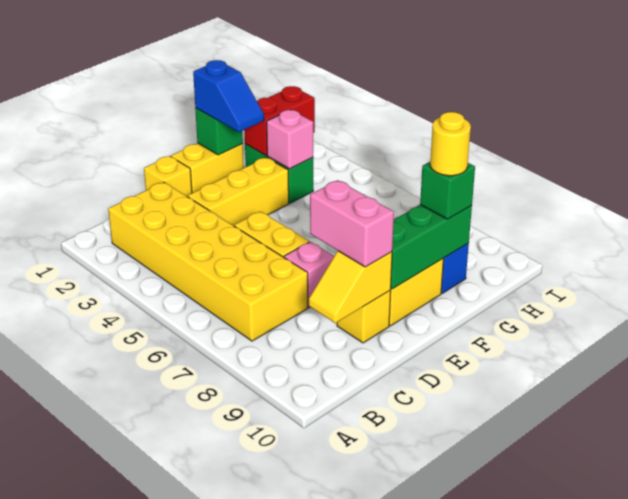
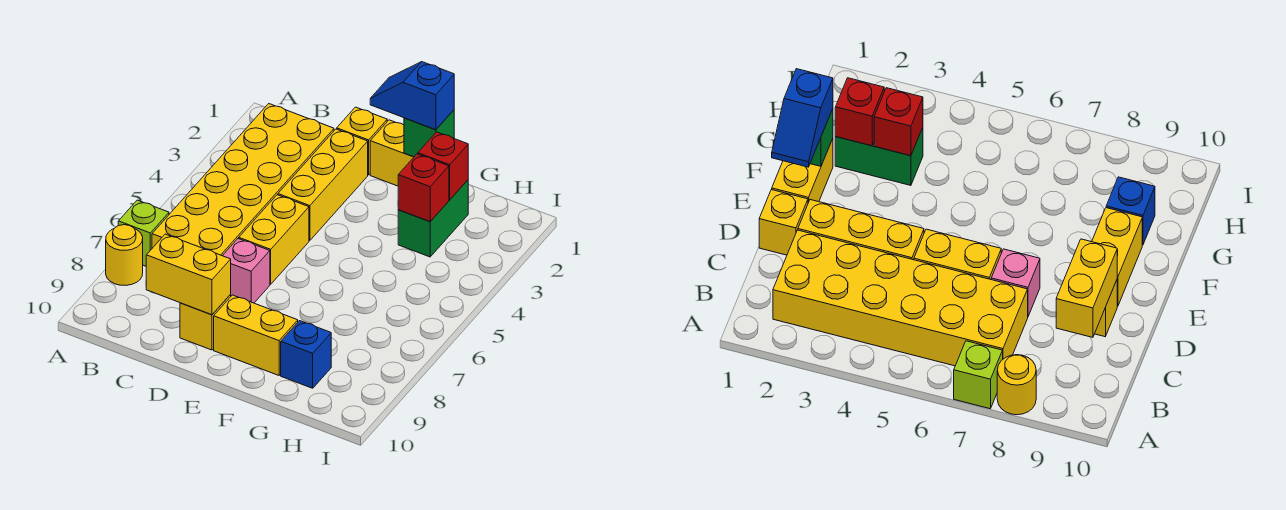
none -> lime 1x1 brick [118,200,169,266]
yellow 1x2 slope [309,251,392,323] -> yellow 1x2 brick [146,234,231,315]
yellow 1x3 brick [188,157,289,226] -> yellow 1x3 brick turned to [278,129,368,241]
pink 1x2 brick [310,180,394,267] -> none
green 1x3 brick [391,205,472,289] -> none
blue 1x2 slope [193,60,264,132] -> blue 1x2 slope turned to [370,62,454,130]
red 1x2 brick [244,86,315,155] -> red 1x1 brick [418,132,468,200]
pink 1x1 brick [267,110,313,169] -> red 1x1 brick [398,154,449,221]
green 1x1 brick [420,162,475,219] -> none
yellow 1x1 round brick [430,112,471,176] -> yellow 1x1 round brick moved to [106,225,143,285]

